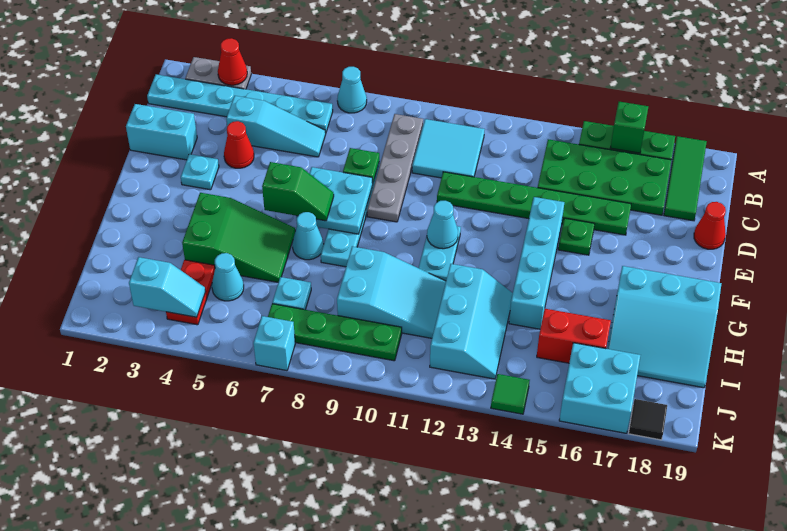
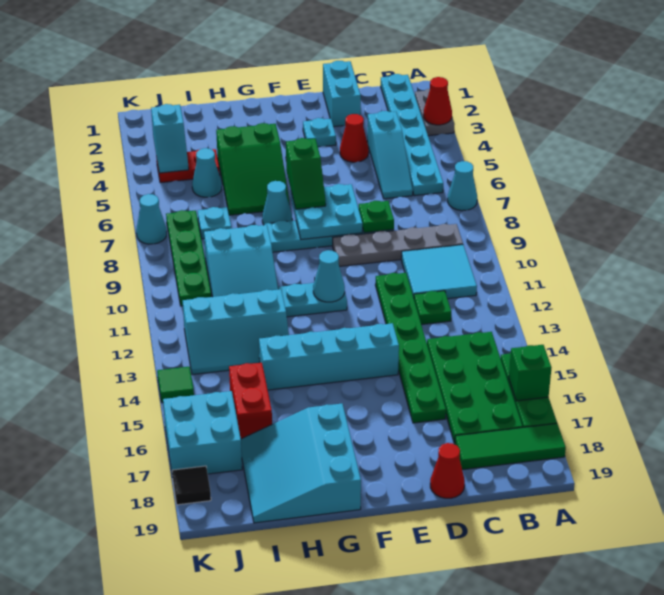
green 1x1 plate [558,218,594,255] -> green 1x1 plate moved to [414,291,451,325]
cyan 1x1 brick [253,316,295,371] -> cyan 1x1 cone [136,194,167,244]

